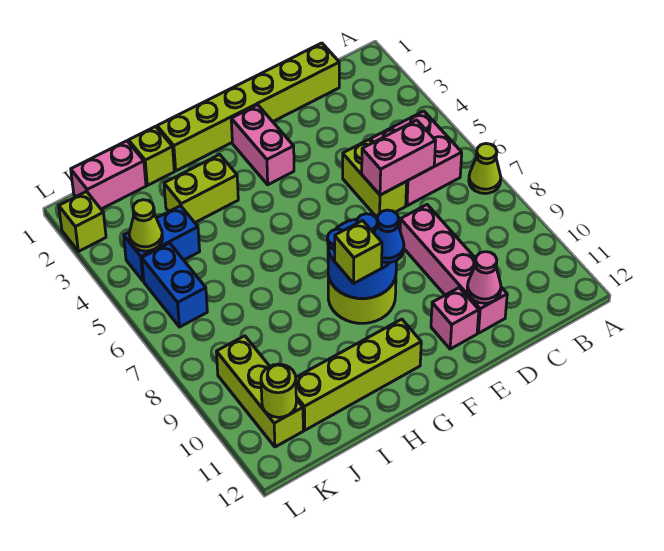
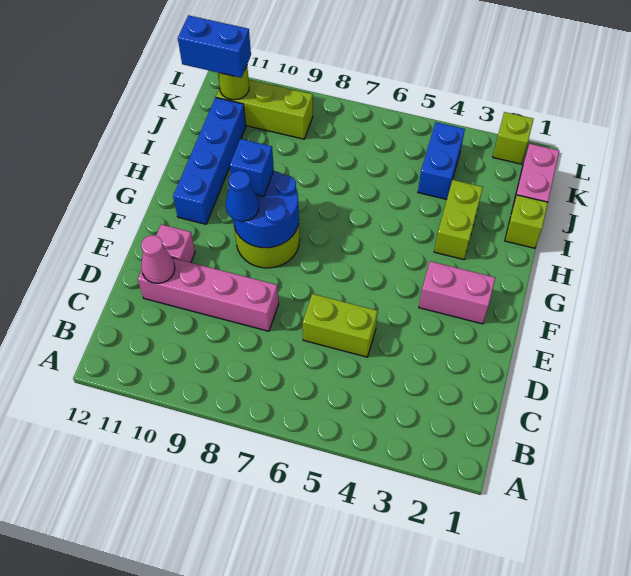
lime 1x1 cone [469,144,501,193] -> none
pink 2x2 brick [370,111,462,206] -> none
lime 1x6 brick [157,43,339,171] -> none
pink 1x2 brick [362,120,436,195] -> none
lime 1x1 brick [335,220,382,283] -> blue 1x1 brick [230,139,274,196]
lime 1x4 brick [296,319,421,430] -> blue 1x4 brick [173,98,246,224]
lime 1x1 cone [129,200,163,251] -> none
blue 1x2 brick [142,243,207,327] -> blue 1x2 brick moved to [178,15,251,78]

